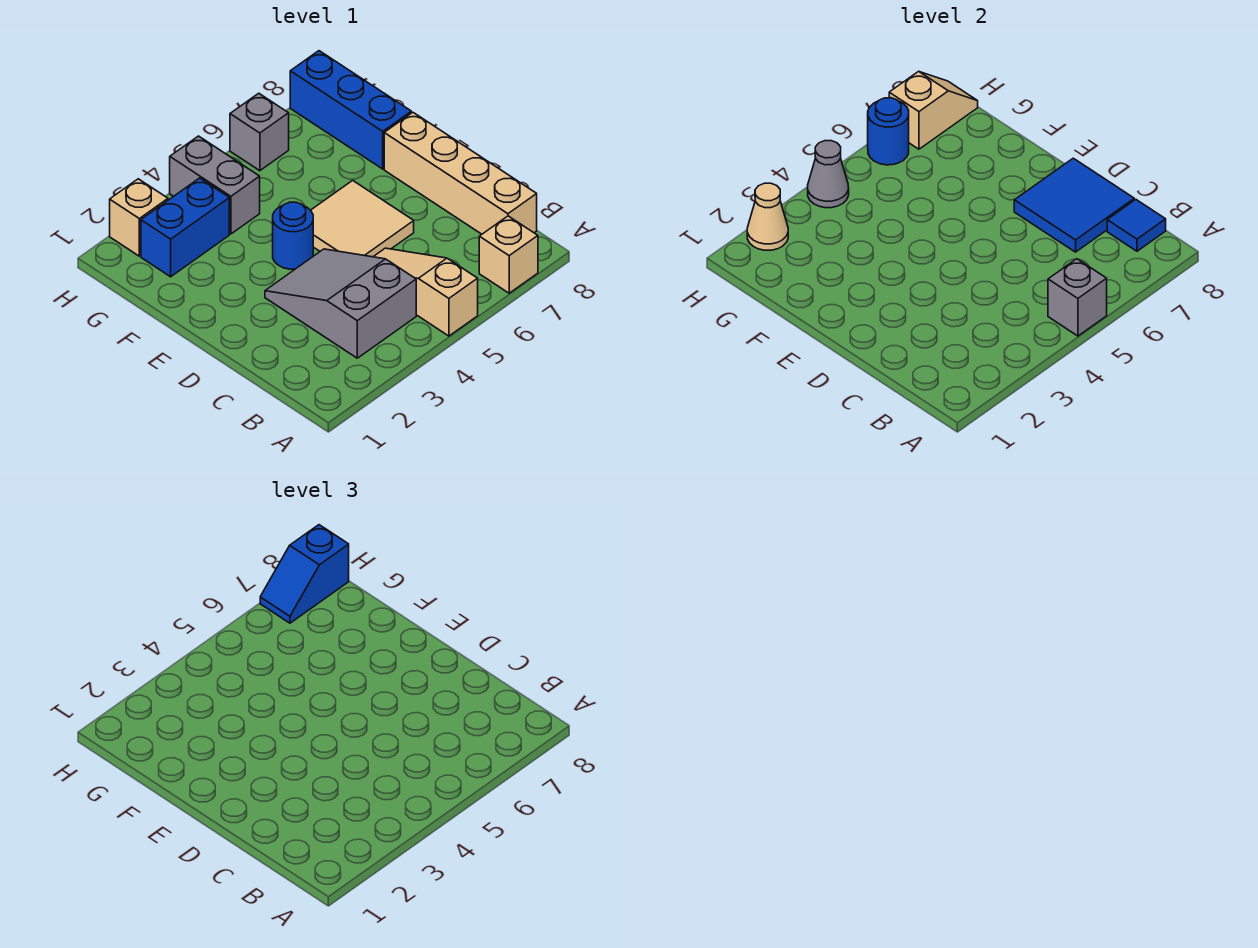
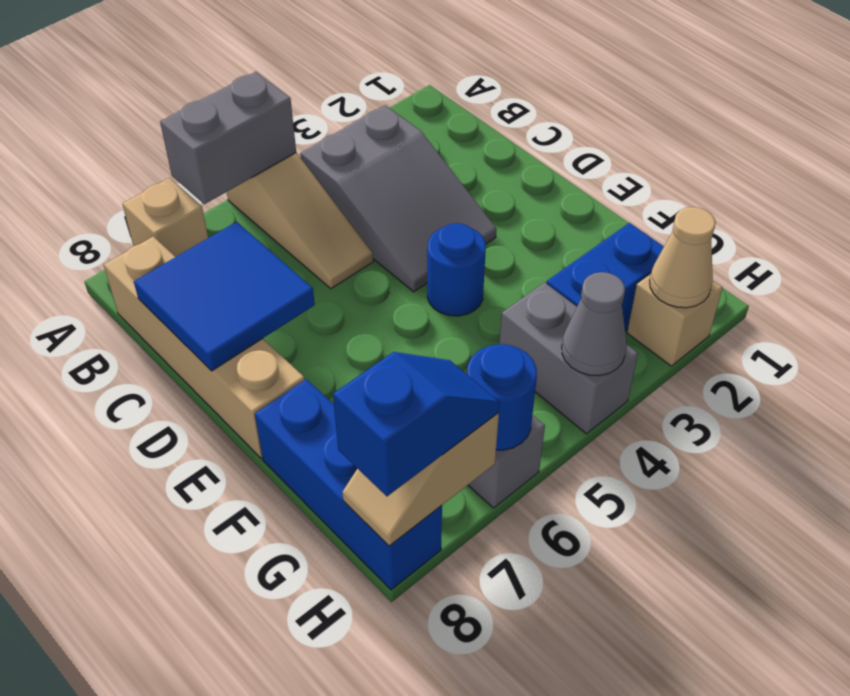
grey 1x1 brick [1048,259,1107,336] -> grey 1x2 brick [160,72,296,204]
blue 1x1 tile [1107,200,1166,251] -> none
tan 2x2 tile [311,180,414,257] -> none

